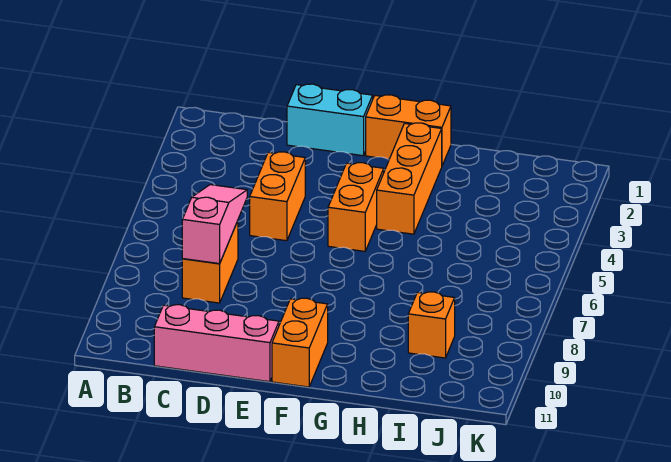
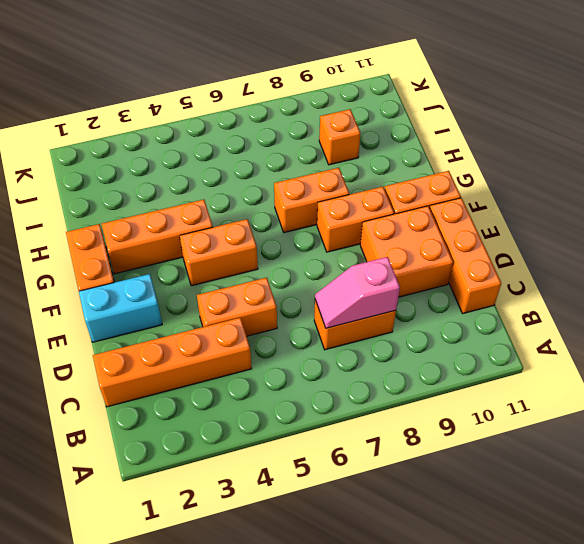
none -> orange 1x4 brick [93,318,252,407]
pink 1x3 slope [182,185,247,264] -> pink 1x2 slope [315,257,400,328]
pink 1x3 brick [154,305,279,382] -> orange 1x3 brick [430,198,501,313]
cyan 1x2 brick [287,84,373,156] -> cyan 1x2 brick turned to [79,274,162,342]
none -> orange 2x2 brick [360,206,453,297]
none -> orange 1x2 brick [317,187,394,252]
none -> orange 1x2 brick [274,168,349,233]

